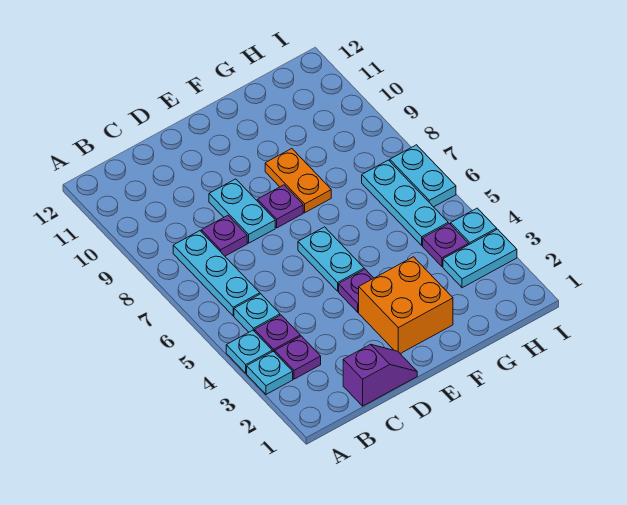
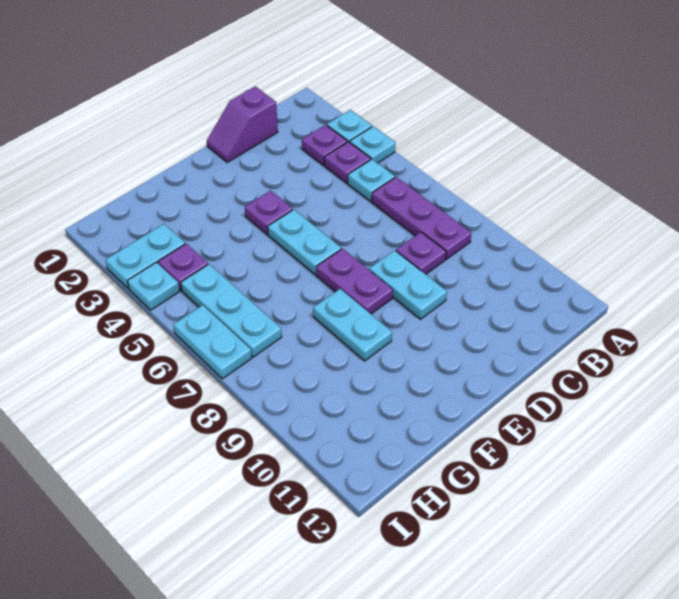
cyan 1x3 plate [173,231,260,316] -> purple 1x3 plate [372,177,472,259]
orange 2x2 brick [359,257,453,354] -> none
purple 1x1 plate [257,185,303,228] -> purple 1x2 plate [316,249,393,314]
orange 1x2 plate [265,149,331,213] -> cyan 1x2 plate [313,289,392,361]

